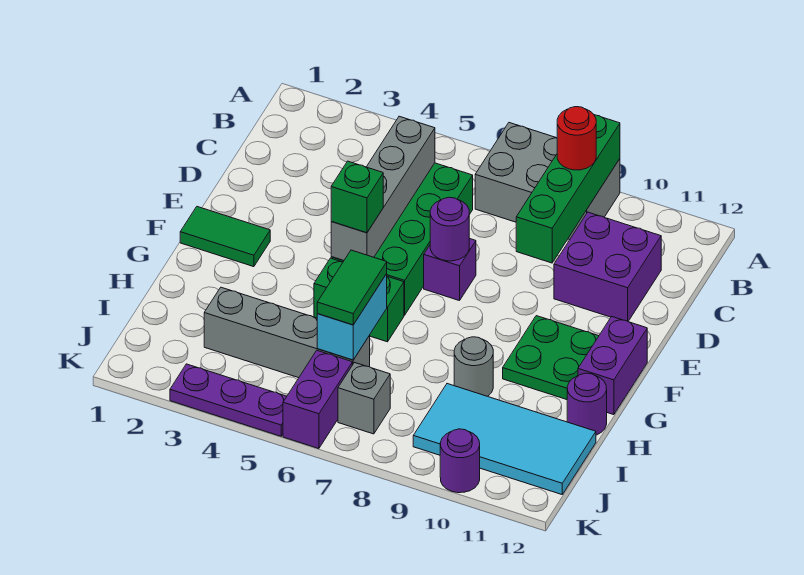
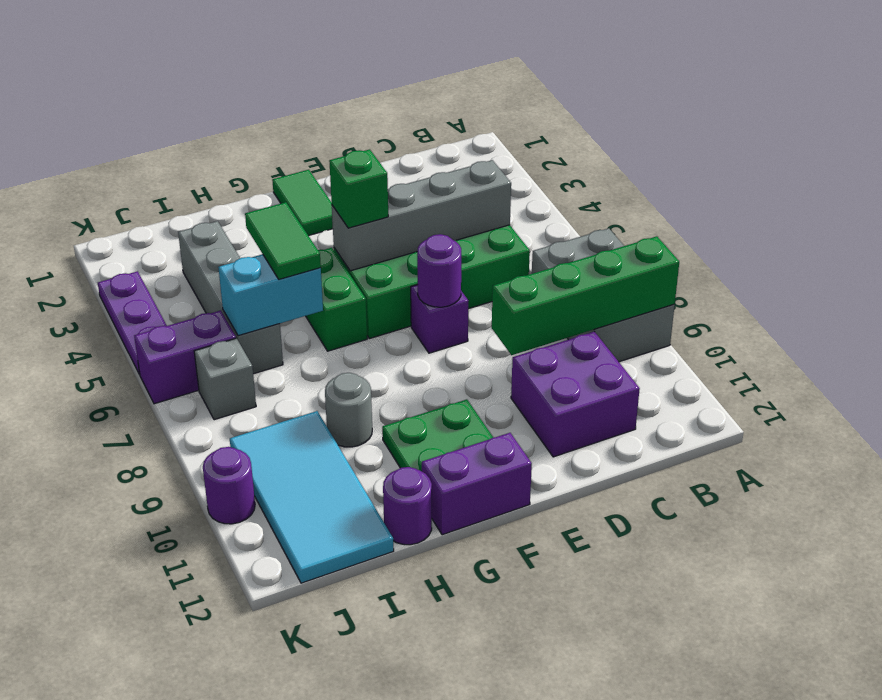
red 1x1 round brick [557,107,596,170] -> none
green 1x2 tile [317,250,387,325] -> green 1x2 tile turned to [245,202,321,279]

